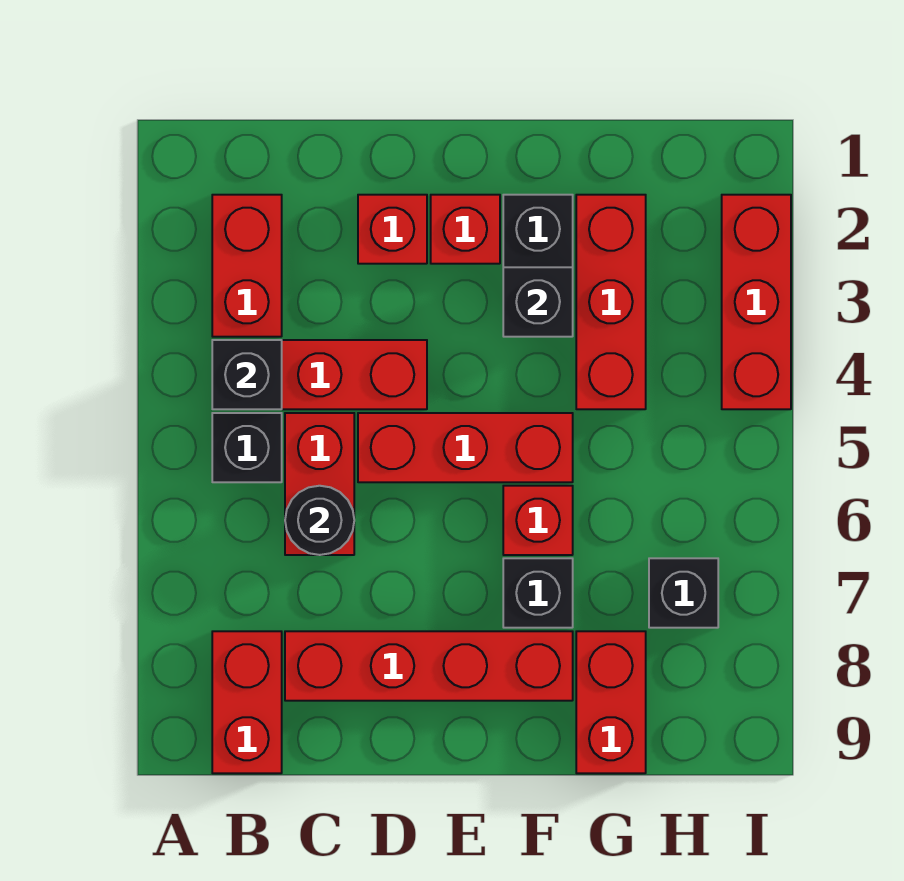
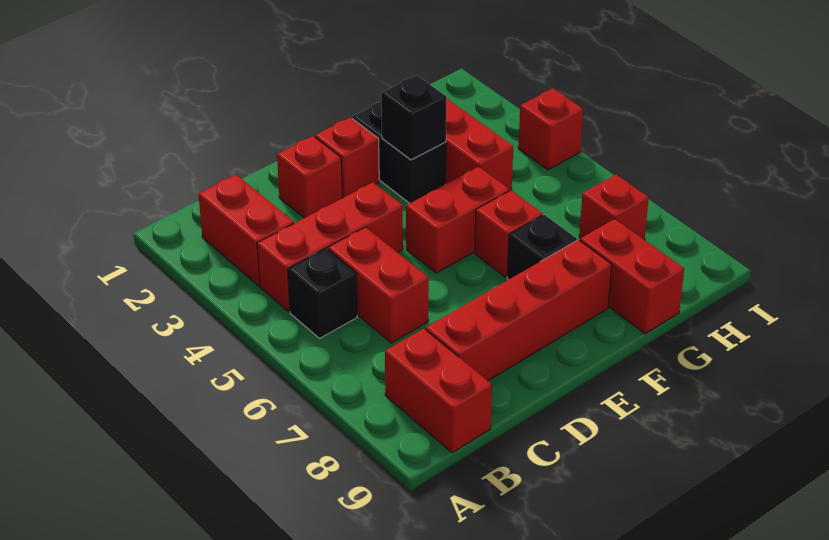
black 1x1 brick [212,340,282,409] -> none
black 1x1 round brick [285,486,354,555] -> none
red 1x3 brick [358,413,573,482] -> red 1x2 brick [406,167,510,273]
black 1x1 brick [649,558,718,628] -> red 1x1 brick [579,175,649,240]
red 1x3 brick [722,195,791,409] -> red 1x1 brick [518,88,583,170]

